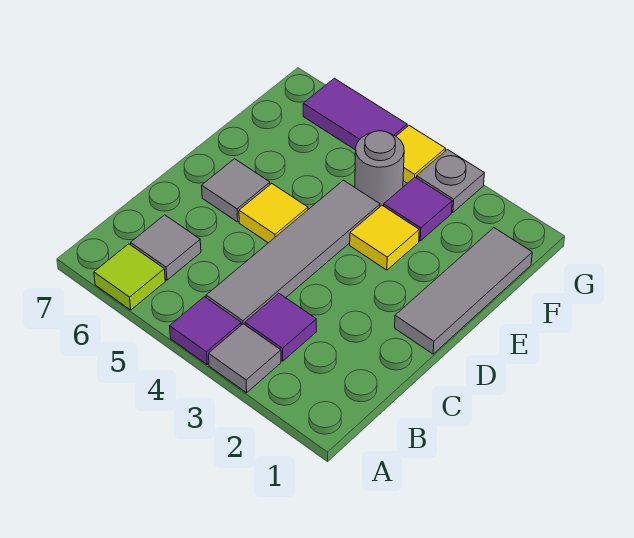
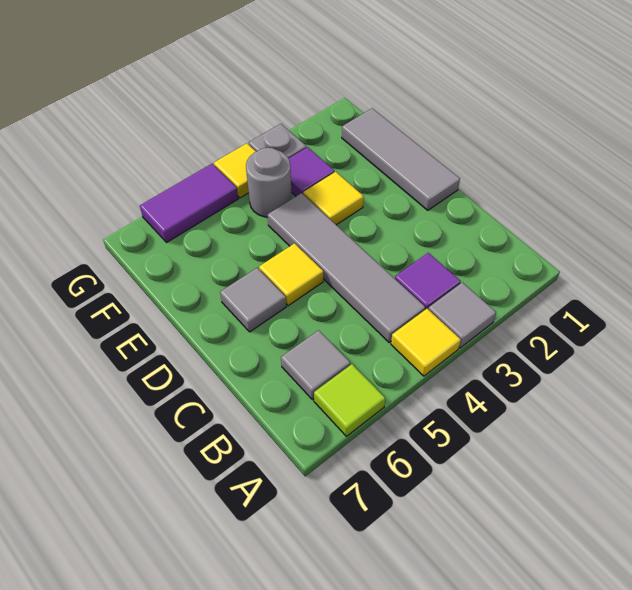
purple 1x1 tile [170,297,241,364] -> yellow 1x1 tile [391,309,461,376]

